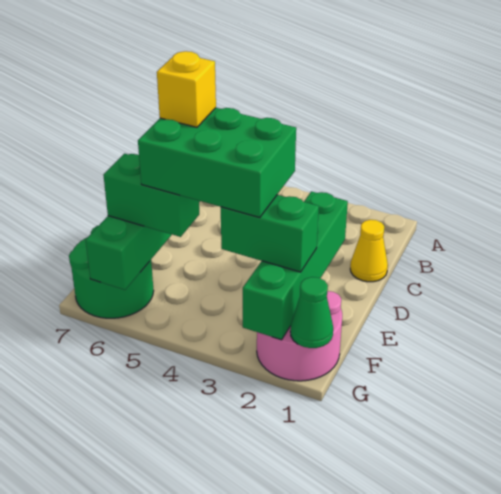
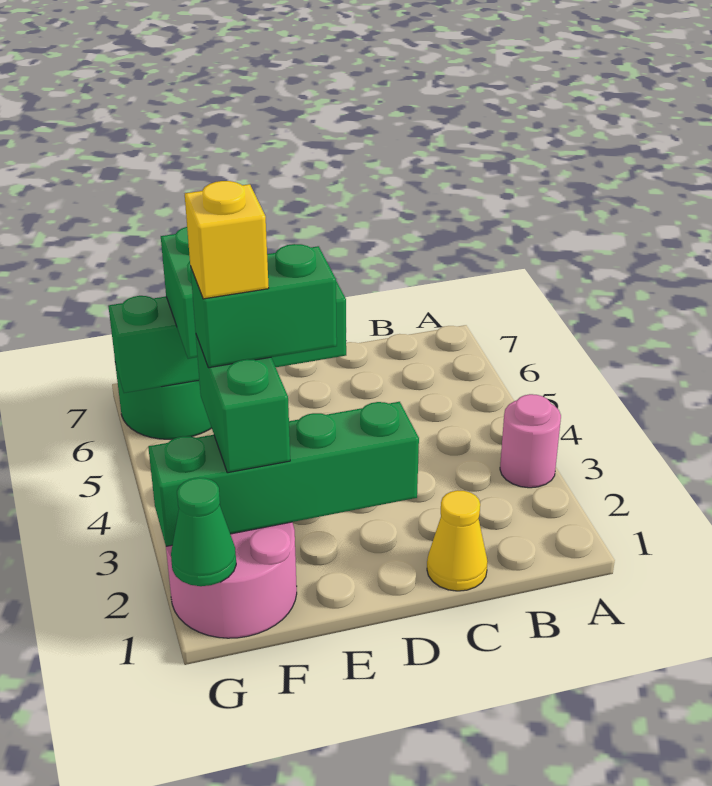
none -> pink 1x1 round brick [500,394,561,488]
green 2x3 brick [138,108,296,218] -> green 1x2 brick [190,244,337,368]
yellow 1x1 brick [157,51,216,127] -> yellow 1x1 brick moved to [185,181,269,299]

